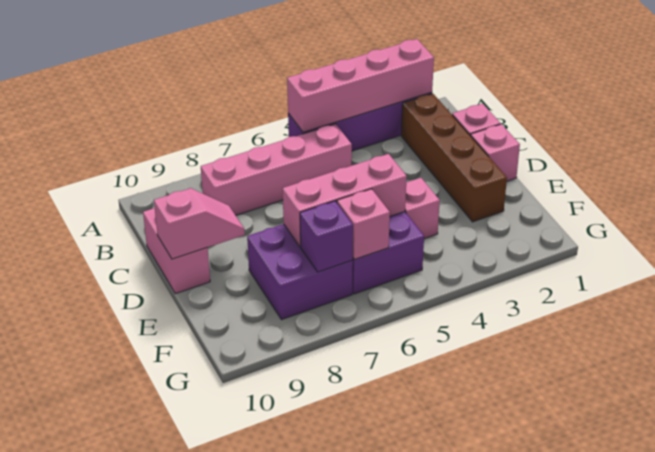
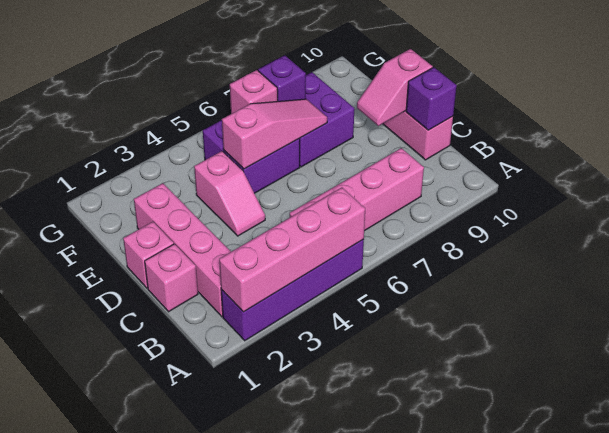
brown 1x4 brick [401,94,507,222] -> pink 1x4 brick [134,183,231,317]
none -> purple 1x1 brick [406,67,457,130]
pink 1x3 brick [283,154,407,247] -> pink 1x3 slope [222,99,327,169]

